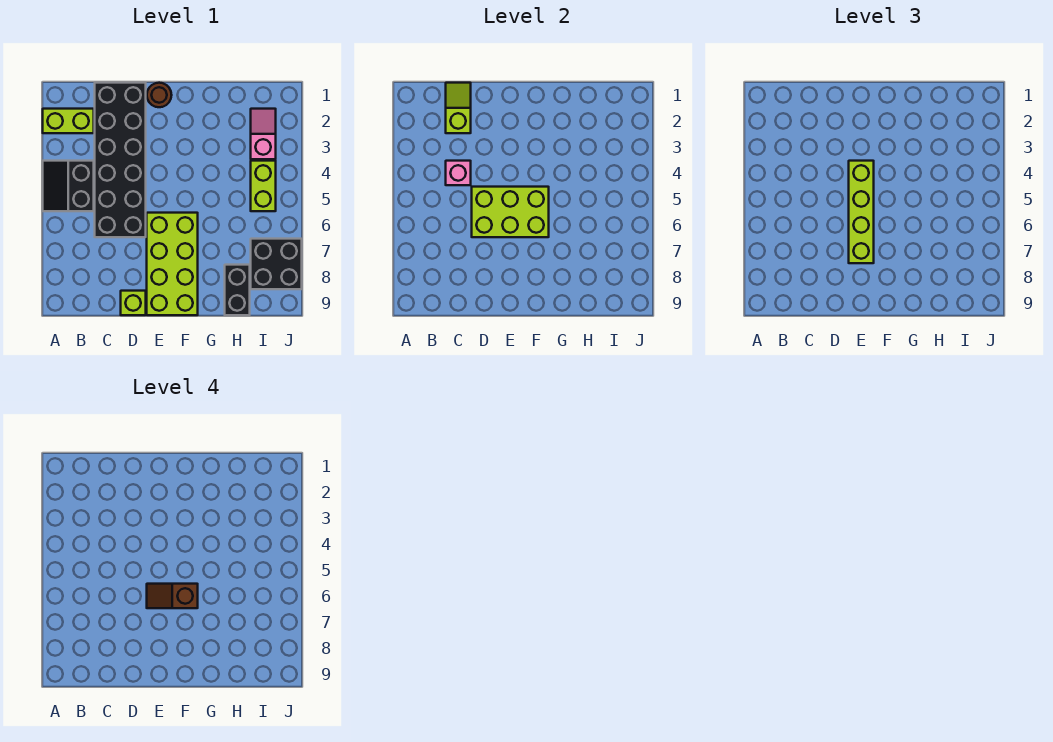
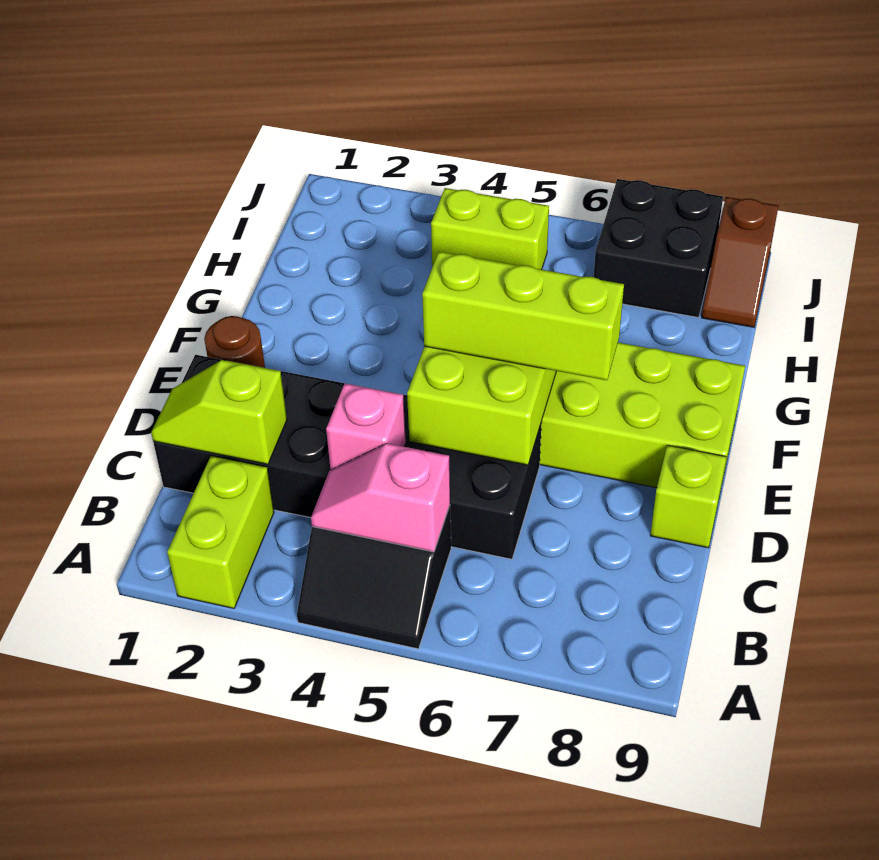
lime 1x4 brick [849,161,874,263] -> lime 1x3 brick [422,252,624,380]
brown 1x2 slope [147,584,198,608] -> brown 1x2 slope moved to [702,197,778,327]
black 1x2 brick [225,265,250,315] -> none
pink 1x2 slope [251,109,276,159] -> pink 1x2 slope moved to [311,443,450,552]

